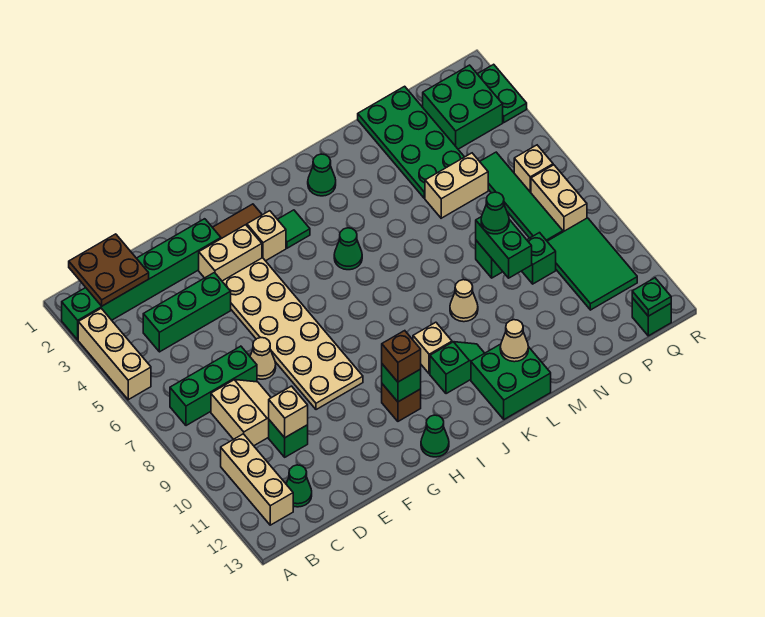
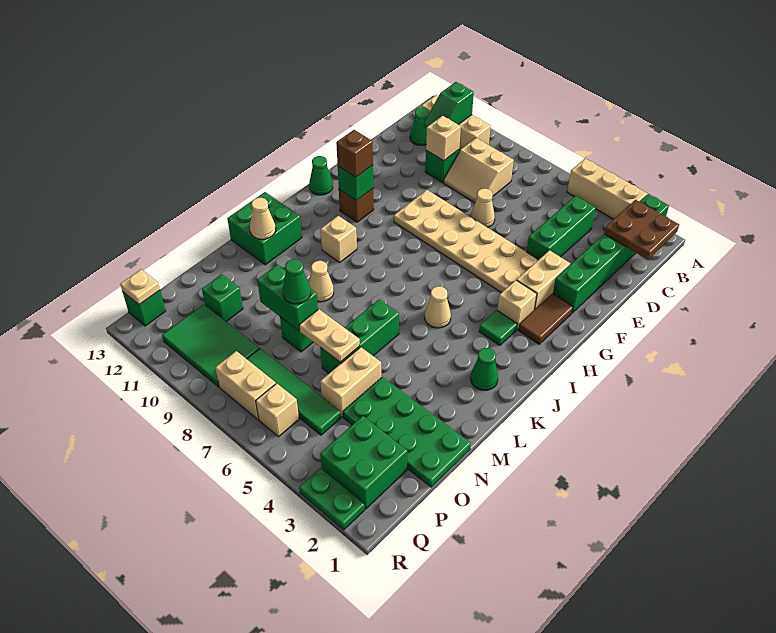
green 1x3 brick [170,346,257,426] -> green 1x3 brick moved to [320,299,399,373]
green 1x1 cone [334,228,362,270] -> tan 1x1 cone [425,286,451,328]
green 1x2 slope [430,342,484,394] -> green 1x2 slope moved to [424,82,474,129]
none -> tan 1x2 plate [299,309,360,362]
green 1x1 brick [522,233,556,284] -> green 1x1 brick moved to [202,274,243,322]
green 1x1 plate [632,278,671,316] -> tan 1x1 plate [120,269,160,305]

